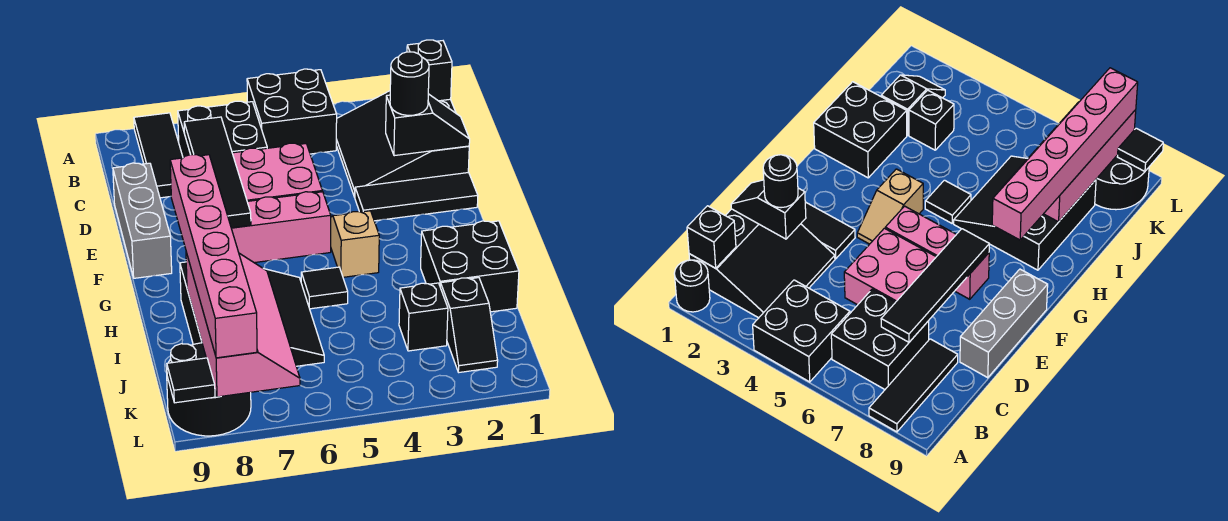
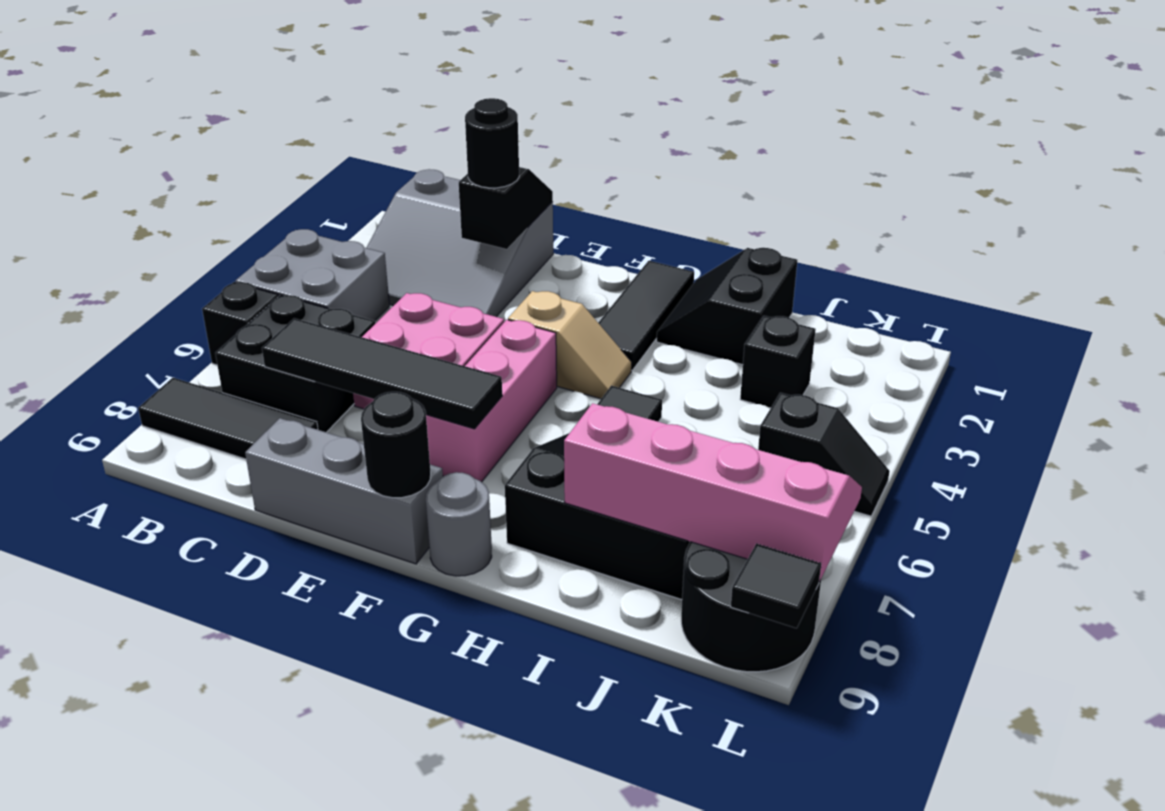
black 1x1 round brick [674,260,710,312] -> black 1x1 round brick moved to [361,392,431,498]
black 2x2 brick [247,69,337,154] -> grey 2x2 brick [236,229,390,321]
black 3x3 slope [336,91,469,197] -> grey 3x3 slope [366,169,553,317]
black 1x1 brick [407,40,452,101] -> black 1x1 brick moved to [202,282,279,365]
black 1x3 tile [355,172,478,221] -> black 1x3 tile moved to [598,261,694,370]
tan 1x2 slope [331,211,379,277] -> tan 1x2 slope turned to [508,291,632,399]
pink 1x6 brick [170,155,257,358] -> none
none -> grey 1x1 round brick [426,472,492,576]
black 2x2 brick [421,221,519,312] -> black 2x2 slope [657,248,798,365]
black 1x2 slope [440,278,498,372] -> black 1x2 slope moved to [758,393,890,516]

